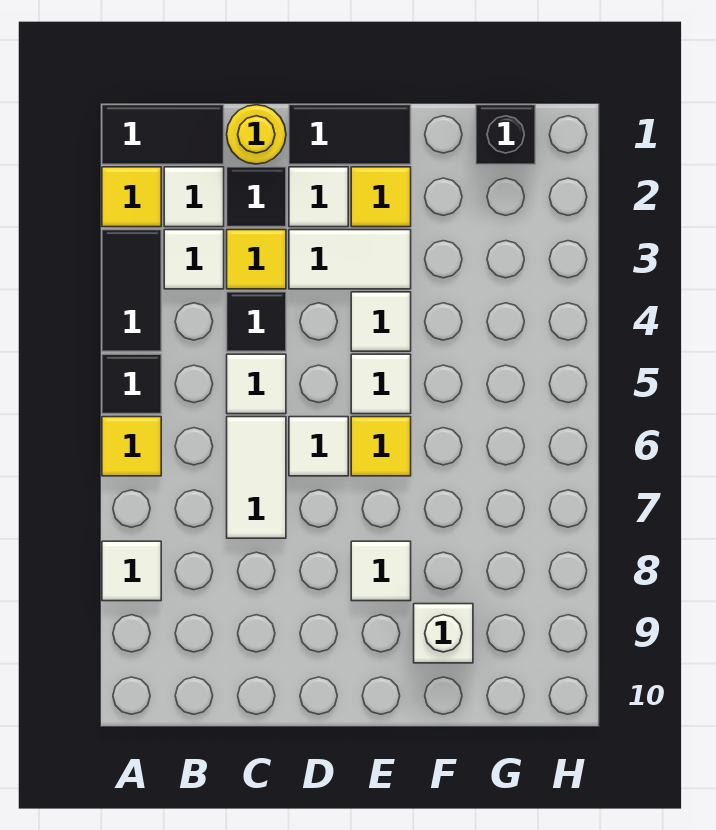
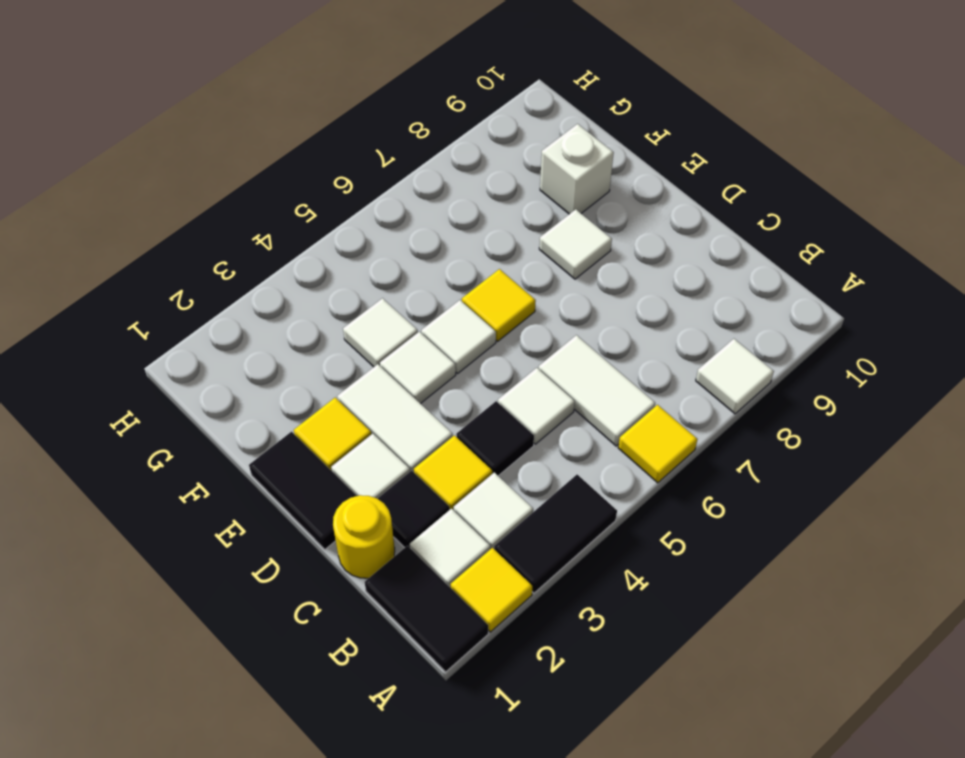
black 1x1 tile [102,354,161,414] -> none
white 1x2 tile [227,417,286,538] -> white 1x2 tile turned to [539,335,655,446]
white 1x1 tile [289,417,348,476] -> white 1x1 tile moved to [343,298,418,367]
black 1x1 brick [476,105,535,164] -> none

